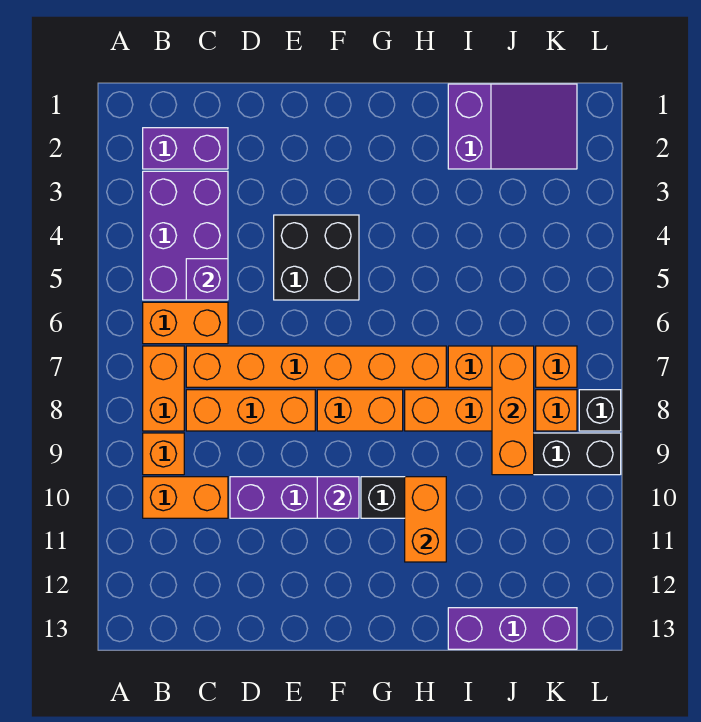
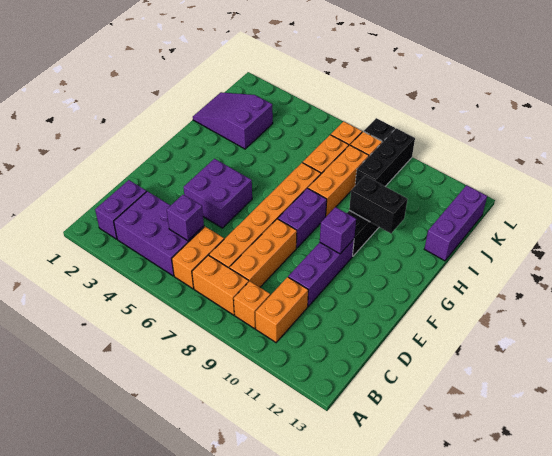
black 2x2 brick [274,215,359,300] -> purple 2x2 brick [184,159,252,228]
orange 1x2 brick [317,390,403,431] -> purple 1x2 brick [278,188,327,248]
orange 1x2 brick [405,477,446,562] -> black 1x2 brick [349,176,408,233]
purple 2x3 slope [448,84,577,169] -> purple 2x3 slope turned to [193,92,273,149]
orange 1x3 brick [492,346,534,475] -> none

